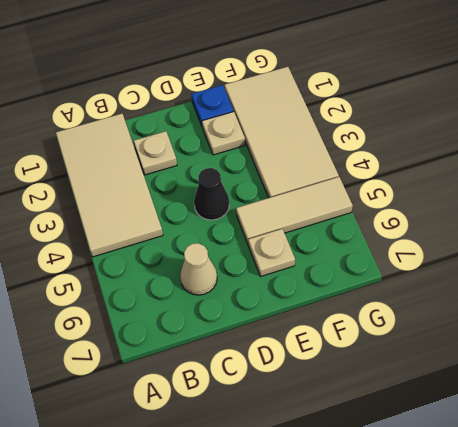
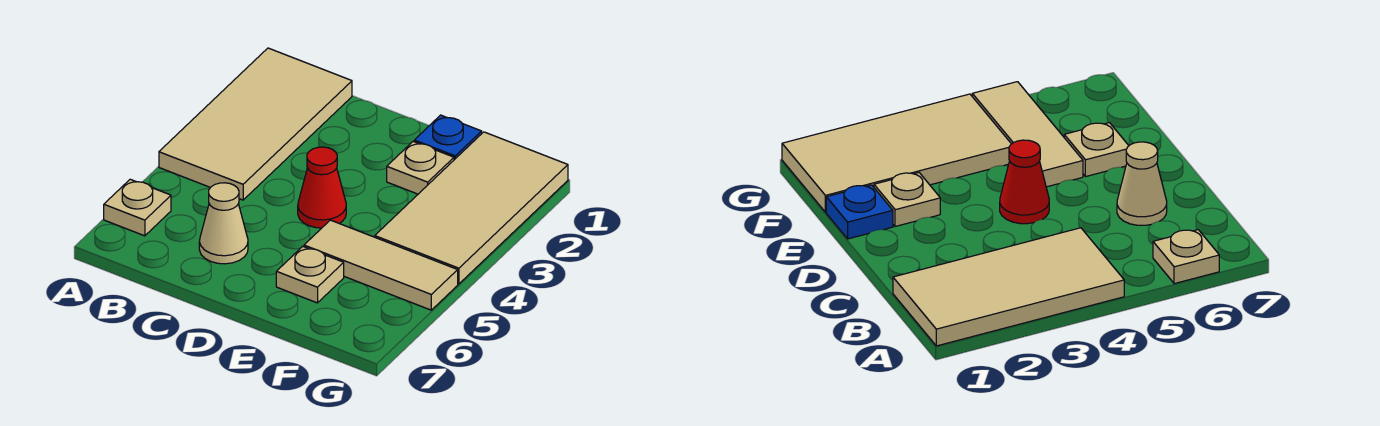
tan 1x1 plate [134,131,177,175] -> tan 1x1 plate moved to [104,179,171,236]
black 1x1 cone [194,168,229,220] -> red 1x1 cone [298,147,346,228]

